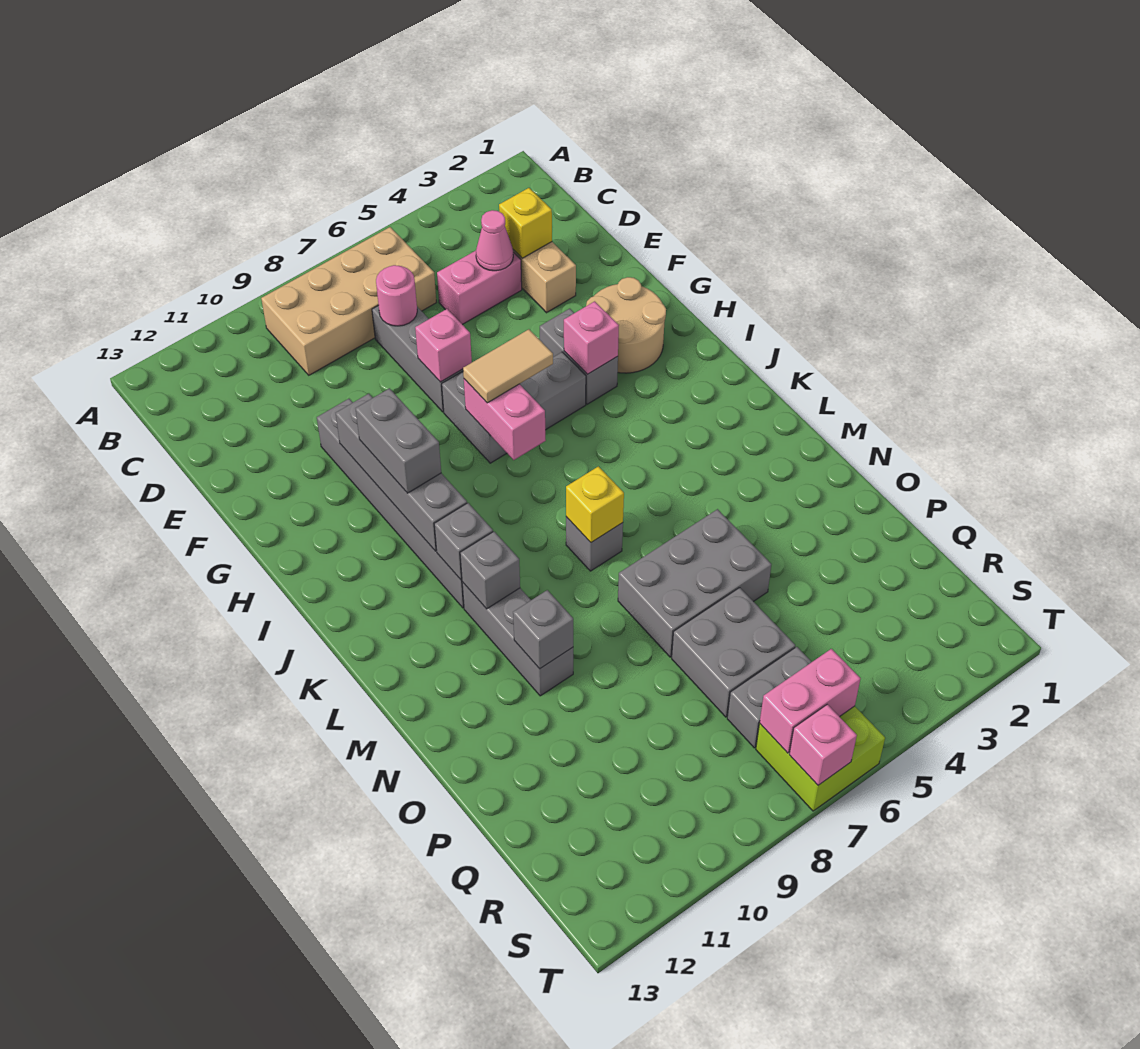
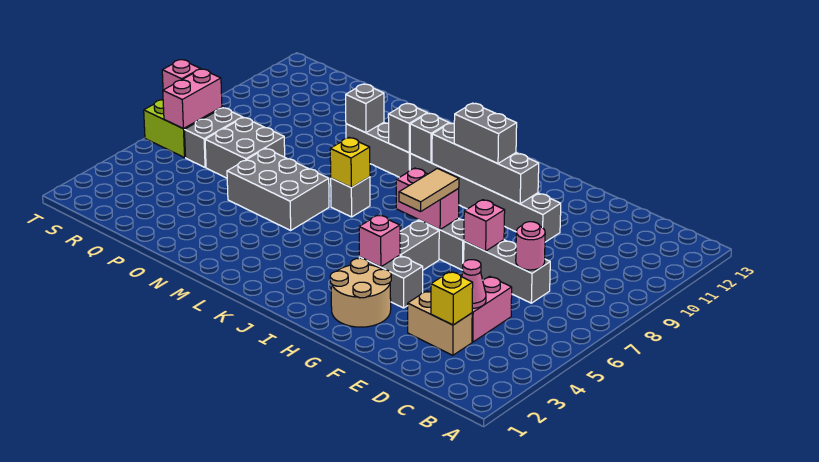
tan 2x4 brick [261,227,436,375] -> none
grey 2x3 brick [618,509,771,657] -> grey 2x3 brick turned to [227,148,329,230]

